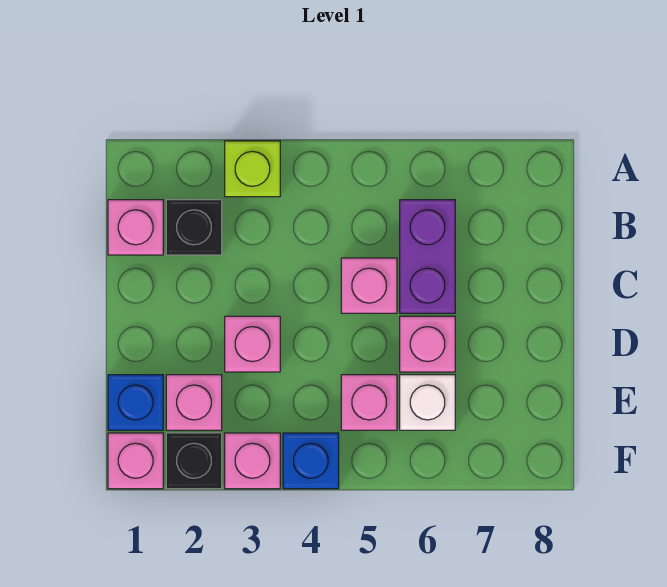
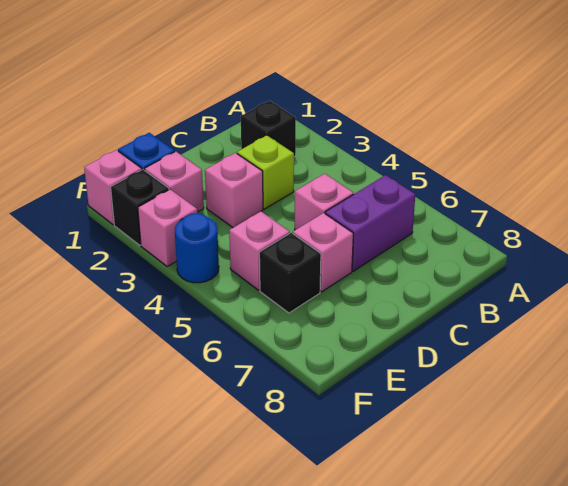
lime 1x1 brick [225,141,280,197] -> lime 1x1 brick moved to [237,135,294,209]
pink 1x1 brick [108,200,163,255] -> none
white 1x1 brick [400,375,455,430] -> black 1x1 brick [259,233,321,313]
blue 1x1 brick [283,433,339,489] -> blue 1x1 round brick [175,213,219,283]

